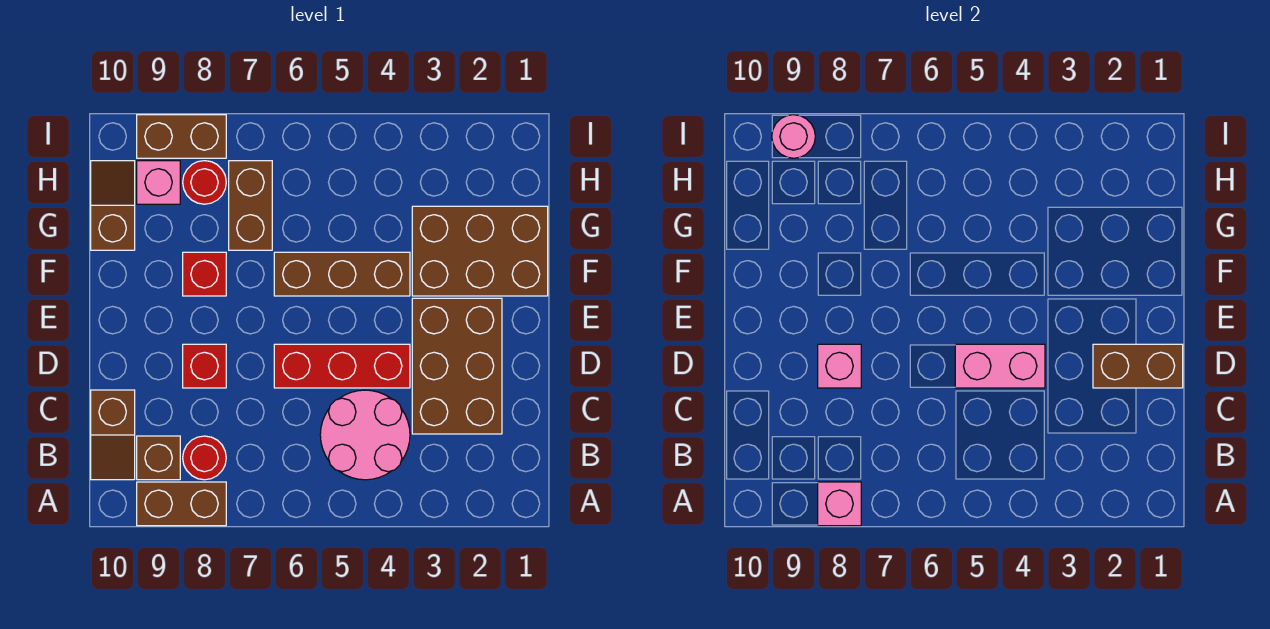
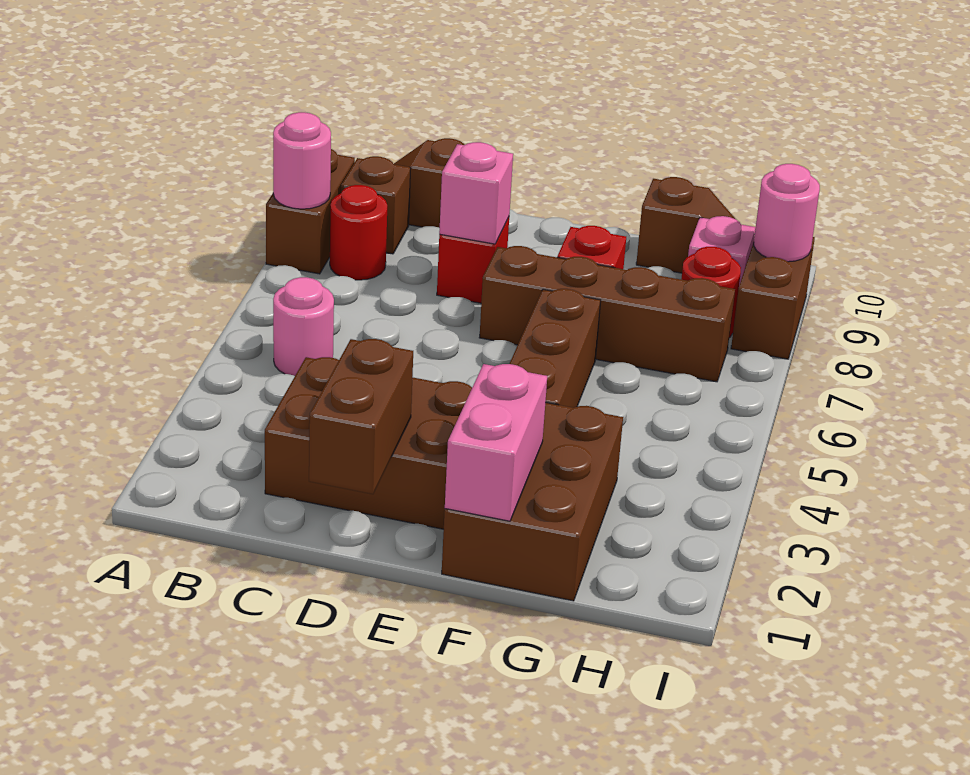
pink 1x1 brick [818,482,861,526] -> pink 1x1 round brick [273,112,331,209]
pink 2x2 round brick [320,390,410,480] -> pink 1x1 round brick [273,277,334,376]
red 1x3 brick [274,344,410,388] -> none
pink 1x2 brick [955,344,1045,388] -> pink 1x2 brick moved to [445,364,547,521]
brown 1x2 brick [229,161,272,250] -> brown 1x4 brick [479,246,735,382]

